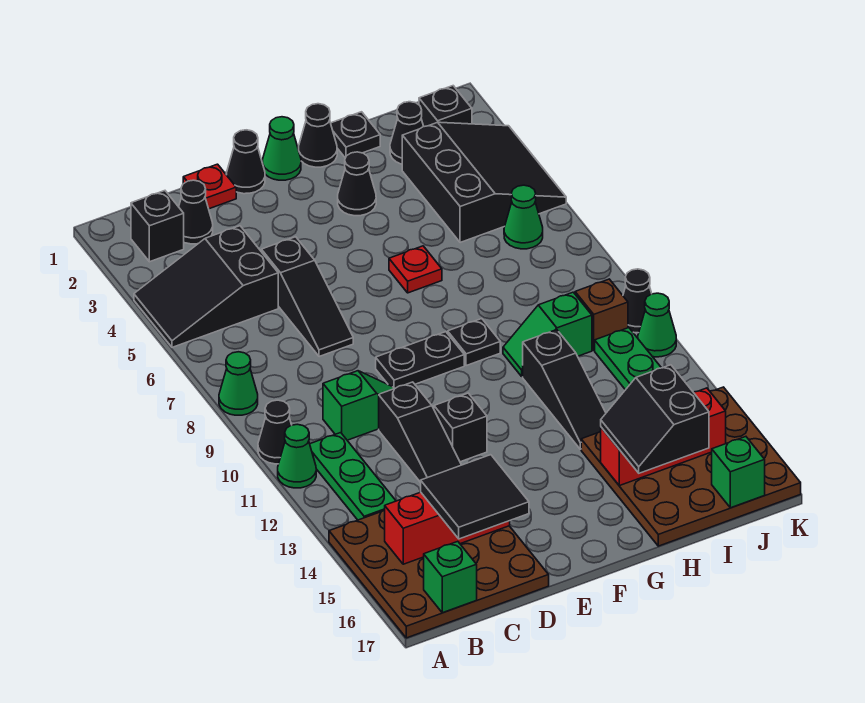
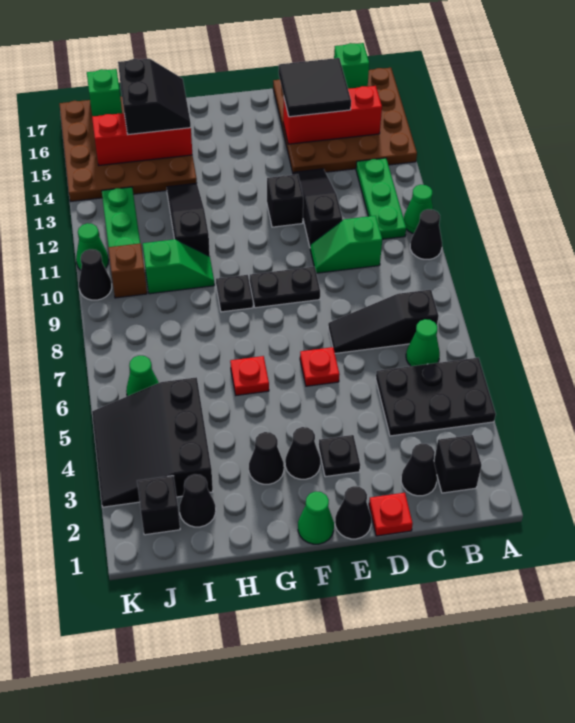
black 2x3 slope [134,226,278,347] -> black 2x3 plate [376,358,496,436]
green 1x1 cone [219,352,258,415] -> green 1x1 cone moved to [406,319,440,366]
black 1x3 slope [261,237,353,357] -> black 1x3 slope turned to [328,290,439,353]
none -> red 1x1 plate [300,347,340,386]
black 1x1 cone [299,104,337,167] -> black 1x1 cone moved to [285,427,320,479]
black 1x1 plate [331,112,380,158] -> black 1x1 plate moved to [319,435,360,477]

